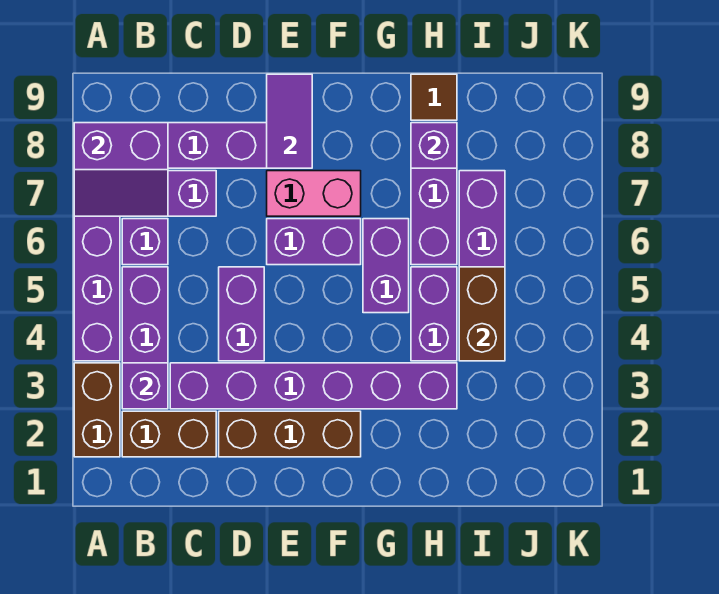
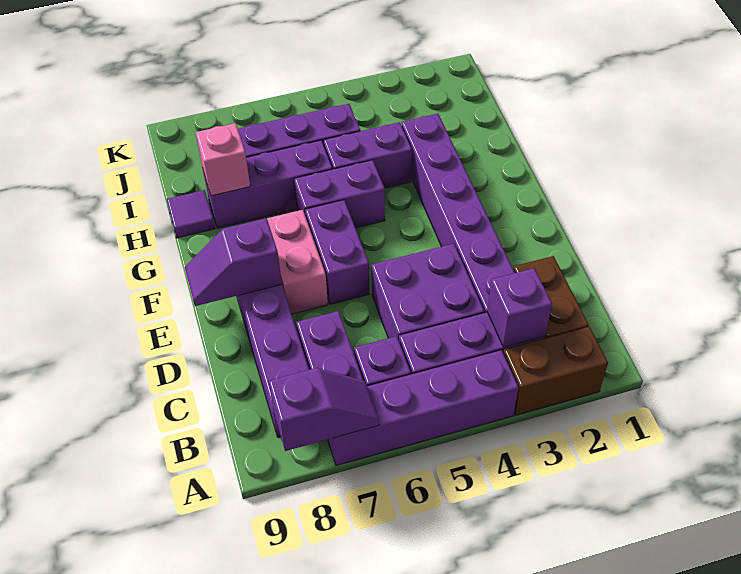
purple 2x2 slope [74,123,168,216] -> purple 1x2 slope [269,368,379,451]
brown 1x3 brick [219,411,361,457] -> none
purple 1x2 brick [219,267,264,361] -> purple 2x2 brick [372,244,484,340]
purple 1x2 tile [267,74,312,168] -> purple 1x2 slope [185,218,282,306]
purple 1x1 brick [411,123,457,168] -> pink 1x1 brick [196,123,250,196]
brown 1x1 tile [411,74,457,120] -> purple 1x1 tile [167,190,215,238]
brown 1x2 brick [459,267,505,361] -> none

